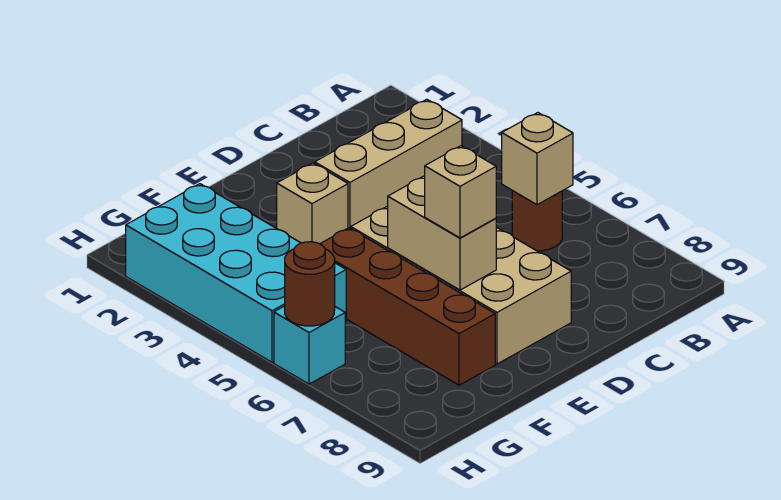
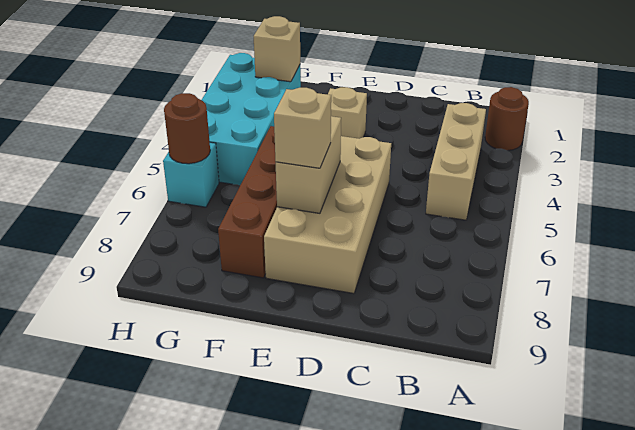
tan 1x3 brick [315,99,462,228] -> tan 1x3 brick turned to [426,103,486,220]
brown 1x1 round brick [512,191,562,251] -> brown 1x1 round brick moved to [485,87,529,150]
tan 1x1 brick [502,113,573,205] -> tan 1x1 brick moved to [253,16,300,82]

